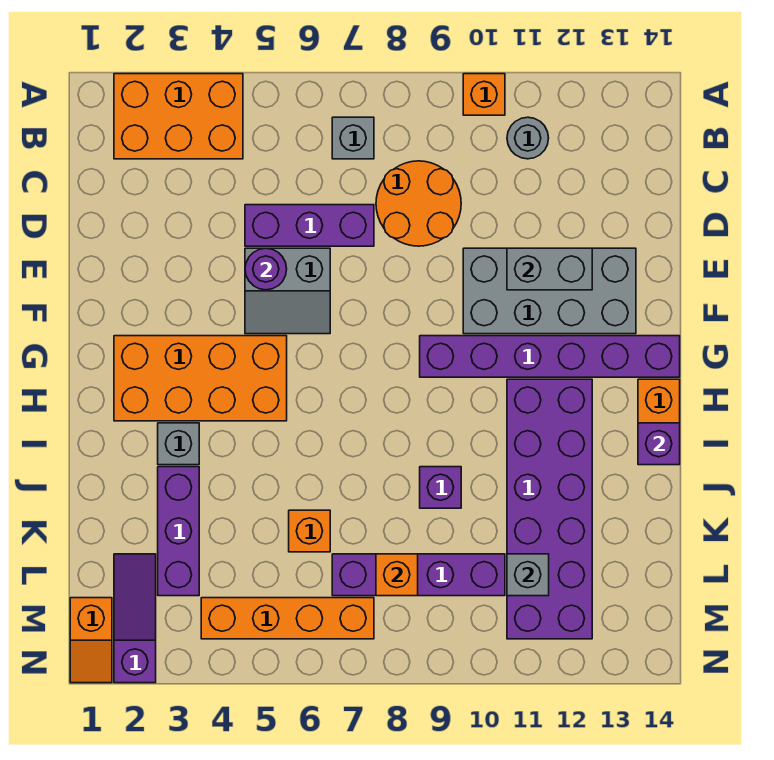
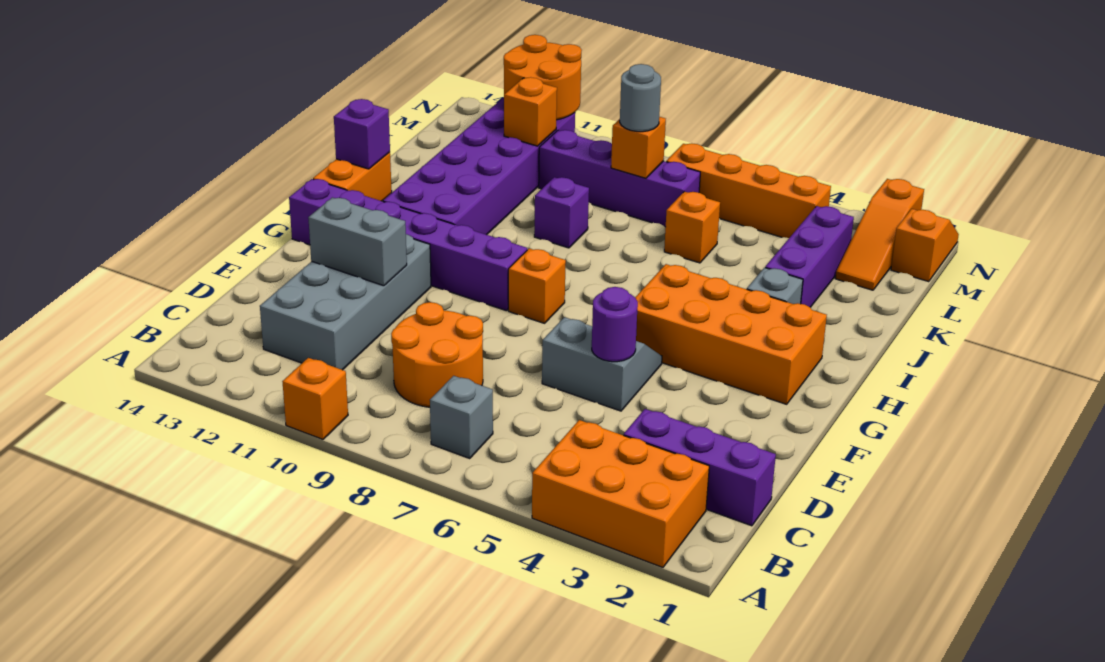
grey 1x1 round brick [507,117,549,159] -> grey 1x1 round brick moved to [620,64,661,132]
purple 1x3 brick [245,205,374,246] -> purple 1x3 brick moved to [624,409,776,526]
grey 2x4 brick [463,248,636,334] -> grey 2x4 brick turned to [260,234,431,370]
none -> orange 1x1 brick [508,248,566,323]
purple 1x3 slope [114,554,156,683] -> orange 1x3 slope [835,179,924,290]
grey 1x1 brick [507,554,549,596] -> orange 1x1 brick [504,77,557,146]
none -> orange 2x2 round brick [504,35,582,120]

